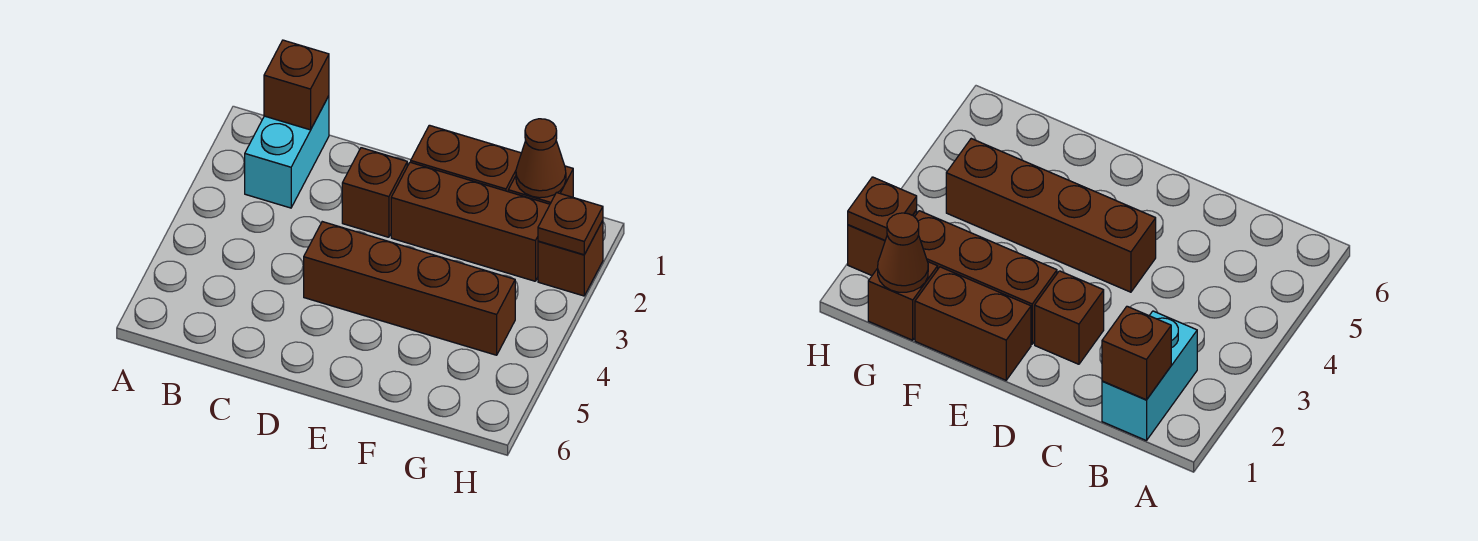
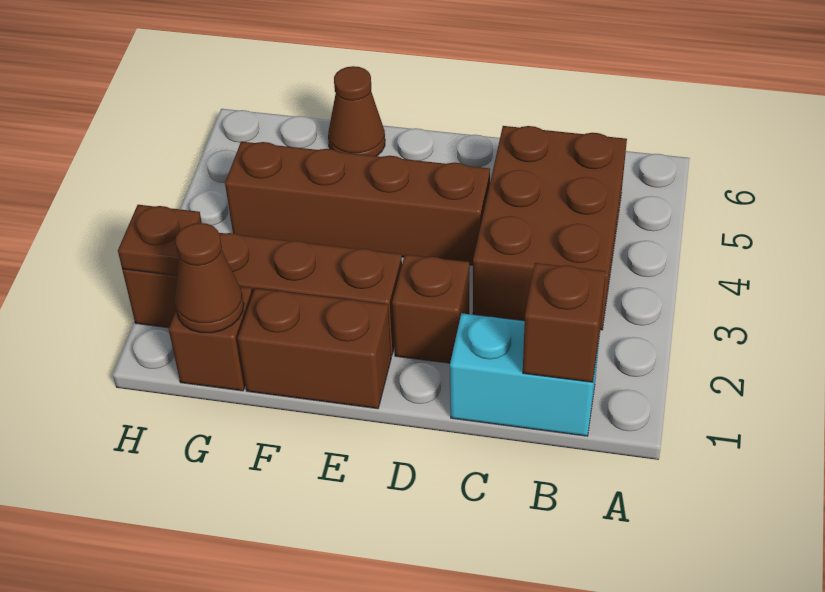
cyan 1x2 brick [245,96,329,208] -> cyan 1x2 brick turned to [450,313,600,436]
none -> brown 2x3 brick [473,126,627,330]
none -> brown 1x1 cone [328,66,385,156]

